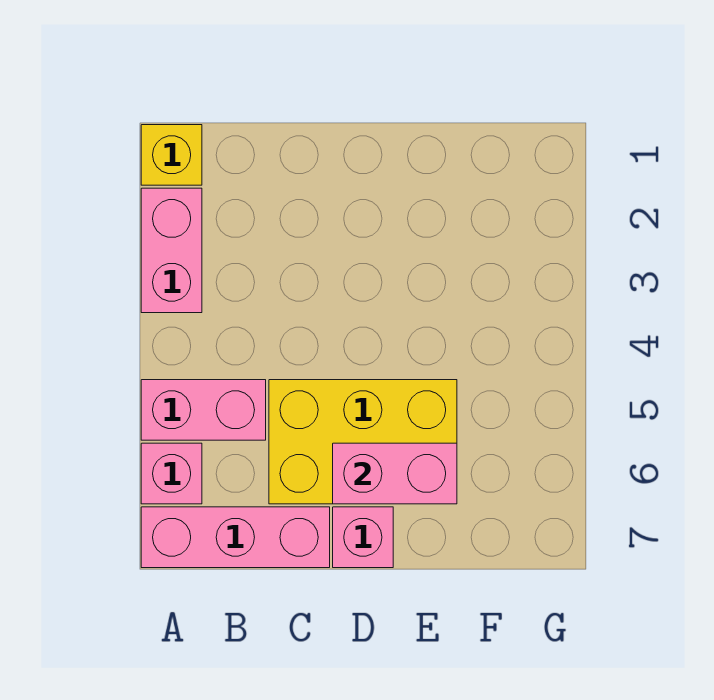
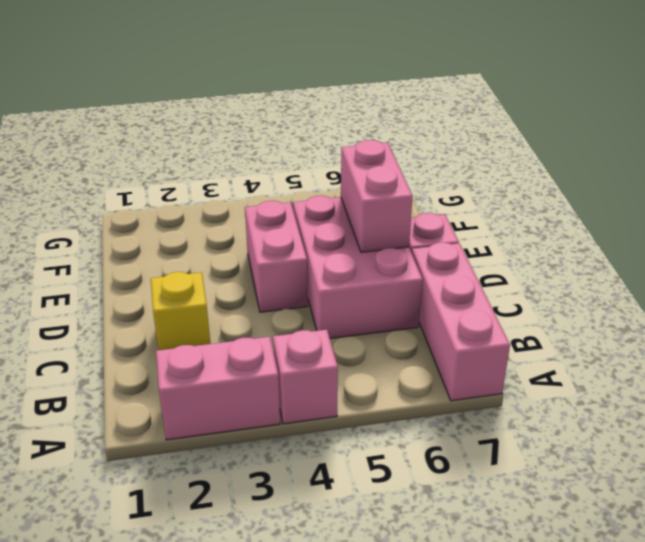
yellow 1x1 brick [141,125,202,185] -> yellow 1x1 brick moved to [151,272,210,350]
pink 1x2 brick [141,380,266,440] -> pink 1x2 brick moved to [245,201,308,312]
pink 1x1 brick [141,443,202,504] -> pink 1x1 brick moved to [273,330,338,424]
yellow 2x3 brick [269,380,457,504] -> pink 2x3 brick [293,196,423,338]

